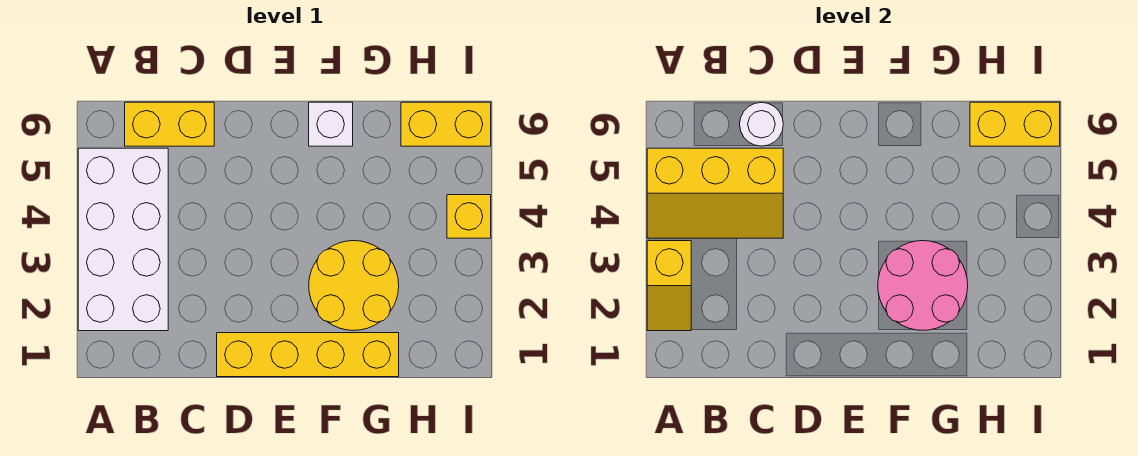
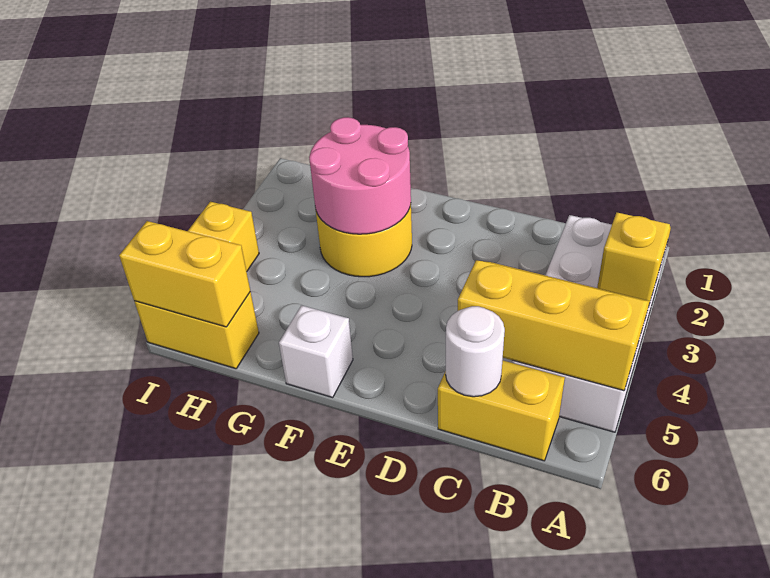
yellow 1x4 brick [217,333,399,377] -> none

